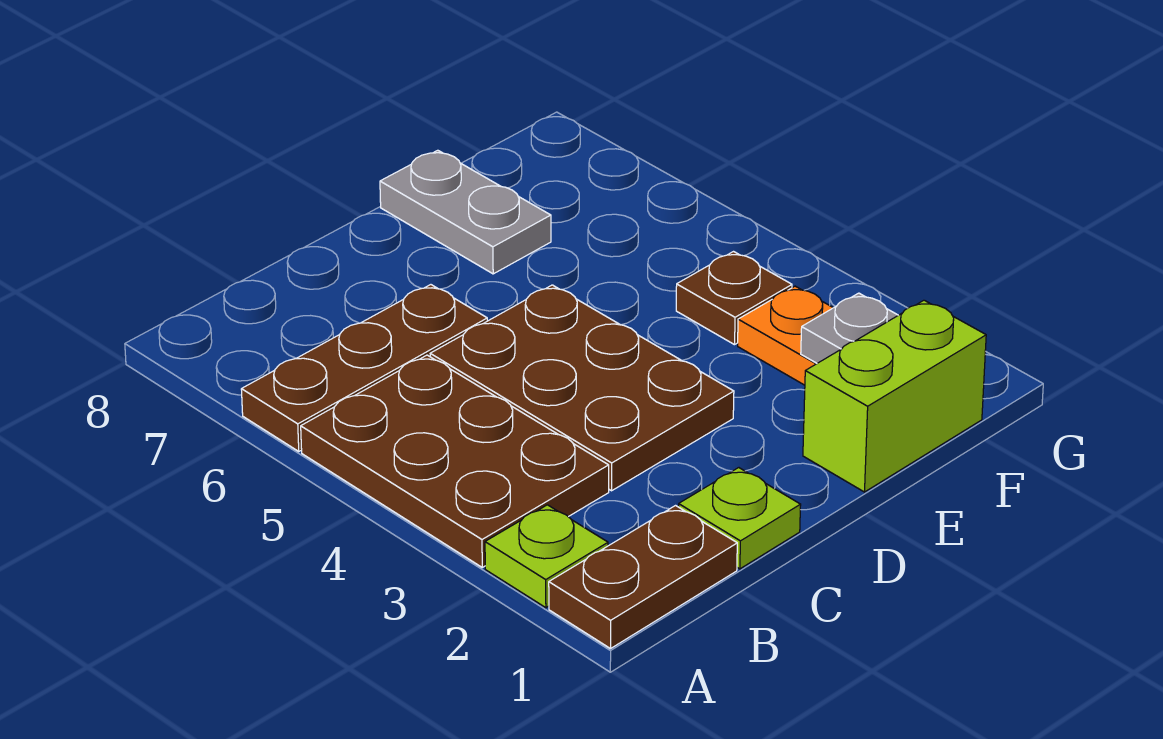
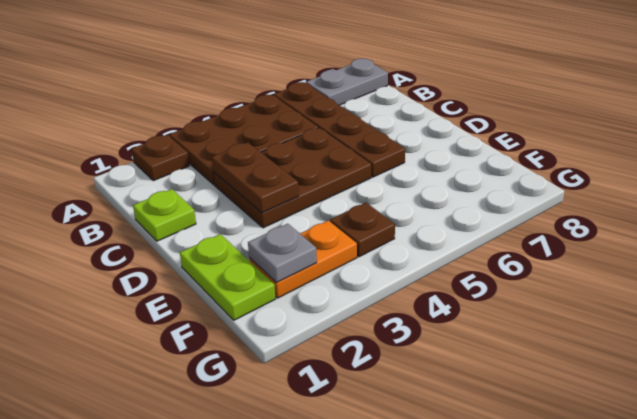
brown 1x2 plate [549,506,737,649] -> brown 1x2 plate moved to [212,142,299,213]
lime 1x1 plate [485,505,608,608] -> brown 1x1 plate [132,135,189,181]
brown 1x3 plate [241,285,487,451] -> brown 1x4 plate [274,82,405,177]
lime 1x2 brick [803,300,986,492] -> lime 1x2 plate [180,234,275,320]
grey 1x2 plate [380,150,551,274] -> grey 1x2 plate moved to [306,58,388,105]

